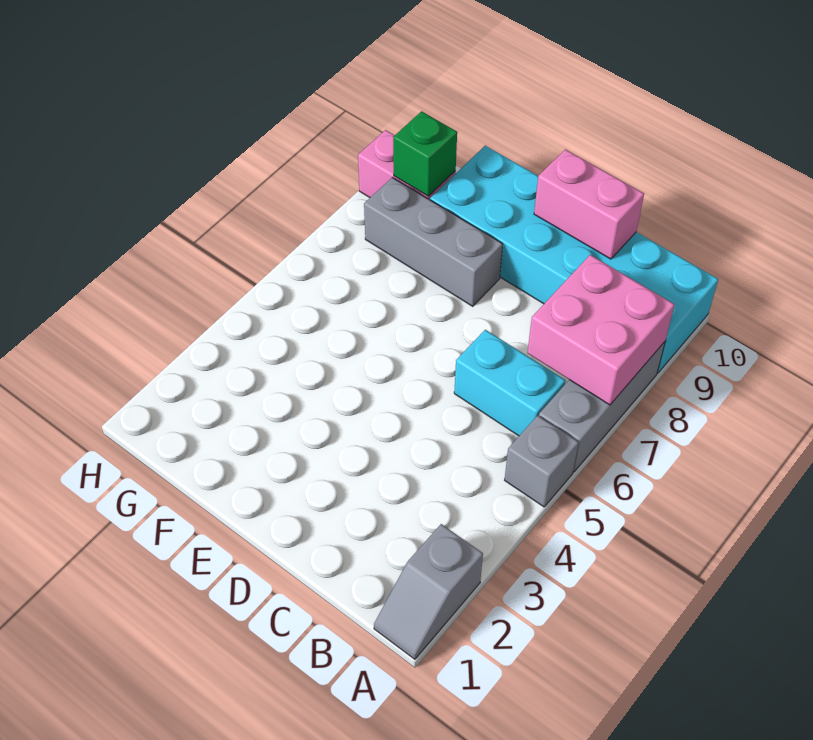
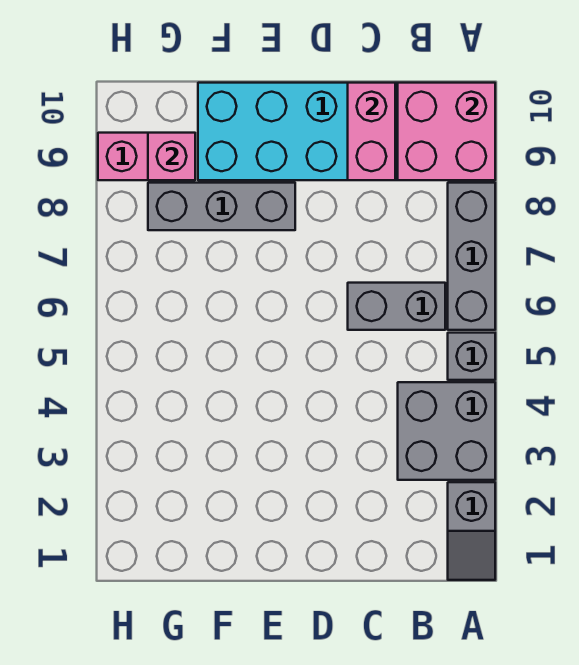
none -> grey 2x2 brick [398,382,495,480]
pink 2x2 brick [528,255,675,405] -> pink 2x2 brick moved to [398,83,495,180]
cyan 1x2 brick [454,330,566,436] -> grey 1x2 brick [348,283,445,330]
pink 1x2 brick [534,149,644,259] -> pink 1x2 brick turned to [348,83,395,180]
green 1x1 brick [393,111,457,196] -> pink 1x1 brick [148,133,195,180]

